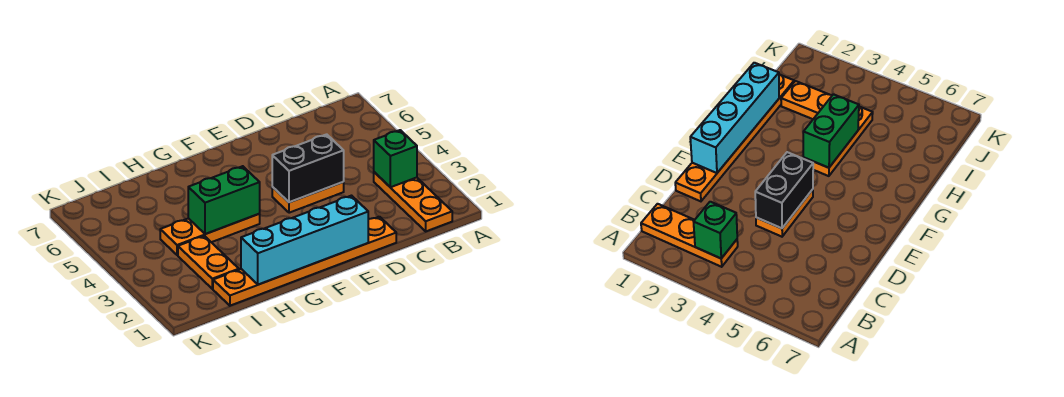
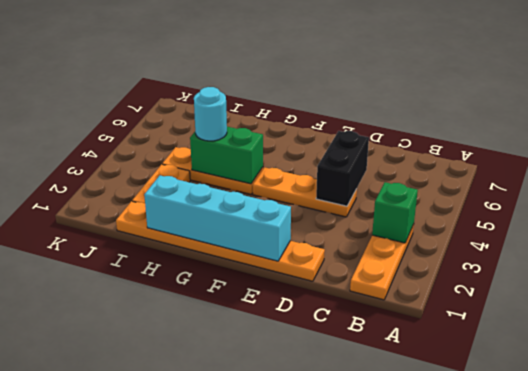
orange 1x2 plate [272,182,344,213] -> orange 1x3 plate [253,167,357,217]
black 1x2 brick [272,134,344,202] -> black 1x2 brick turned to [316,131,369,206]
none -> cyan 1x1 round brick [194,87,227,141]

